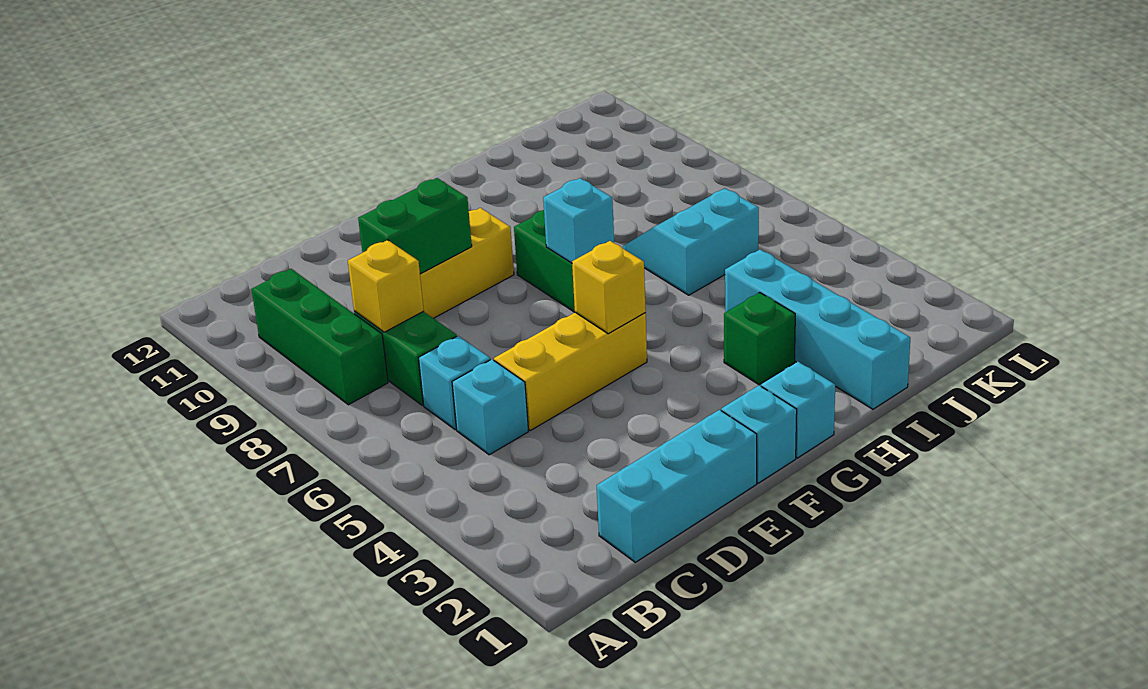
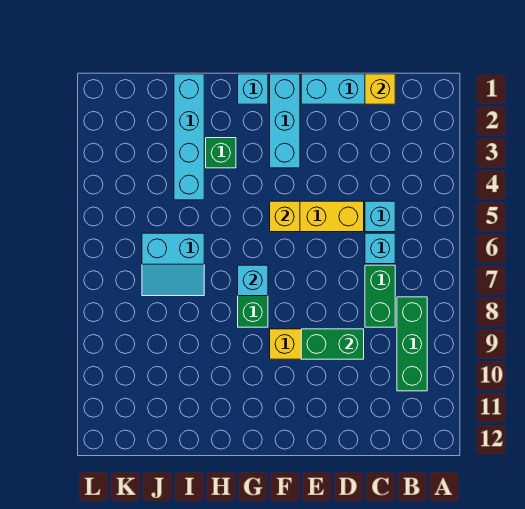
yellow 1x1 brick [348,240,424,332] -> yellow 1x1 brick moved to [365,74,395,104]
cyan 1x1 brick [721,385,797,483] -> cyan 1x3 brick [270,74,300,168]

